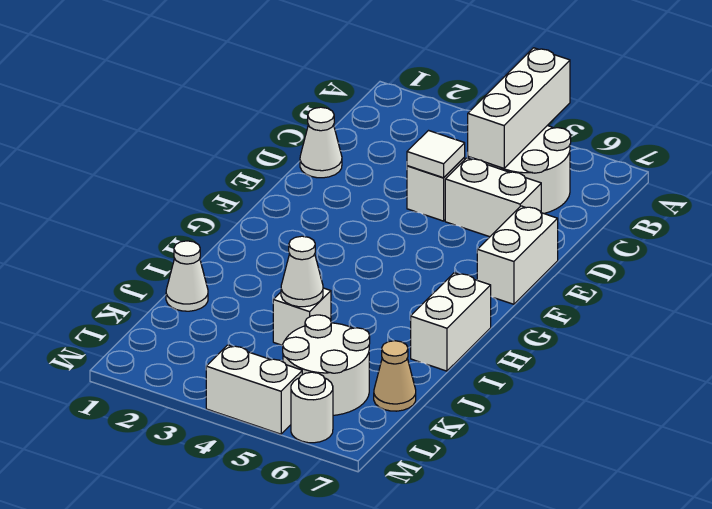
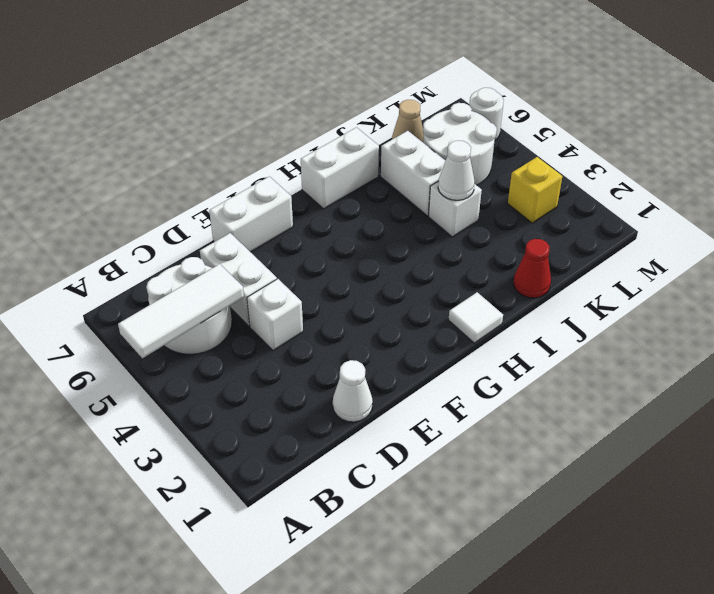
white 1x3 brick [467,48,570,168] -> white 1x3 tile [118,264,244,358]
white 1x1 tile [407,131,465,178] -> white 1x1 tile moved to [449,292,503,343]
white 1x1 cone [166,241,208,311] -> red 1x1 cone [513,239,551,298]
none -> yellow 1x1 brick [508,157,562,223]
white 1x2 brick [206,345,302,434] -> white 1x2 brick moved to [381,131,445,216]

